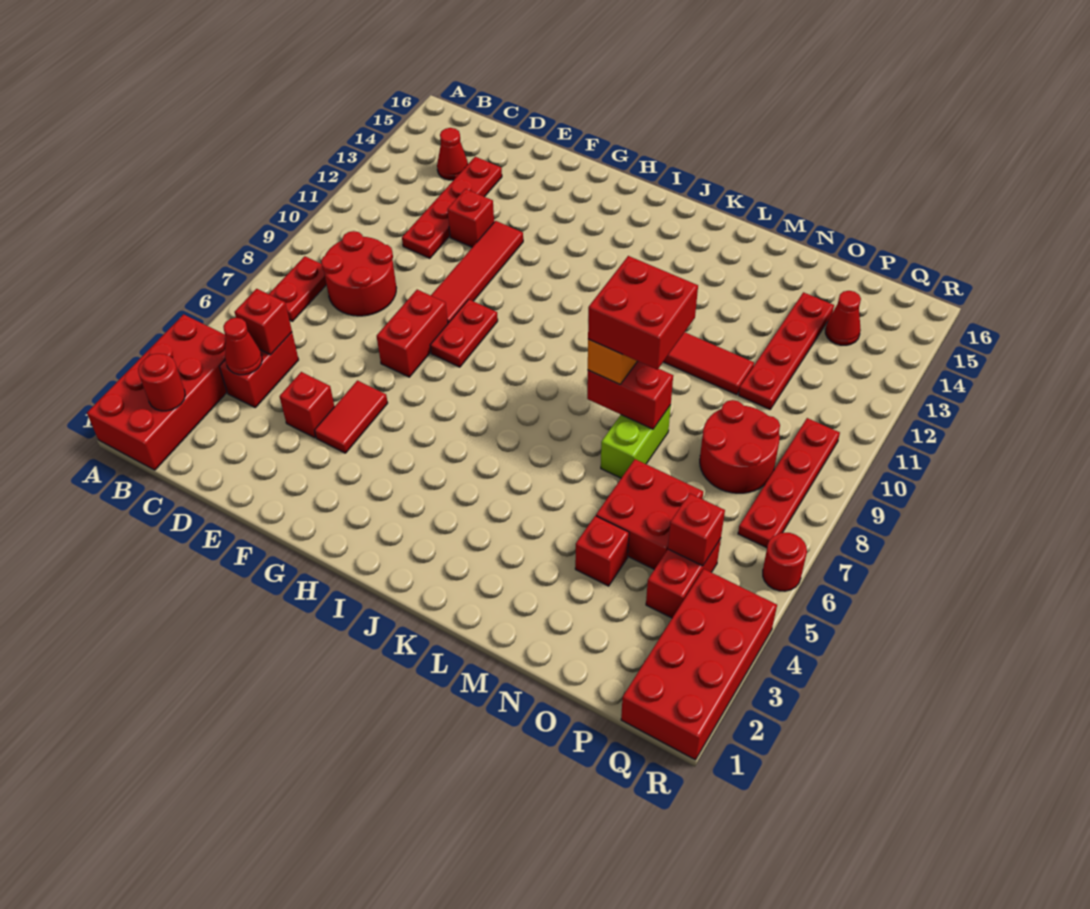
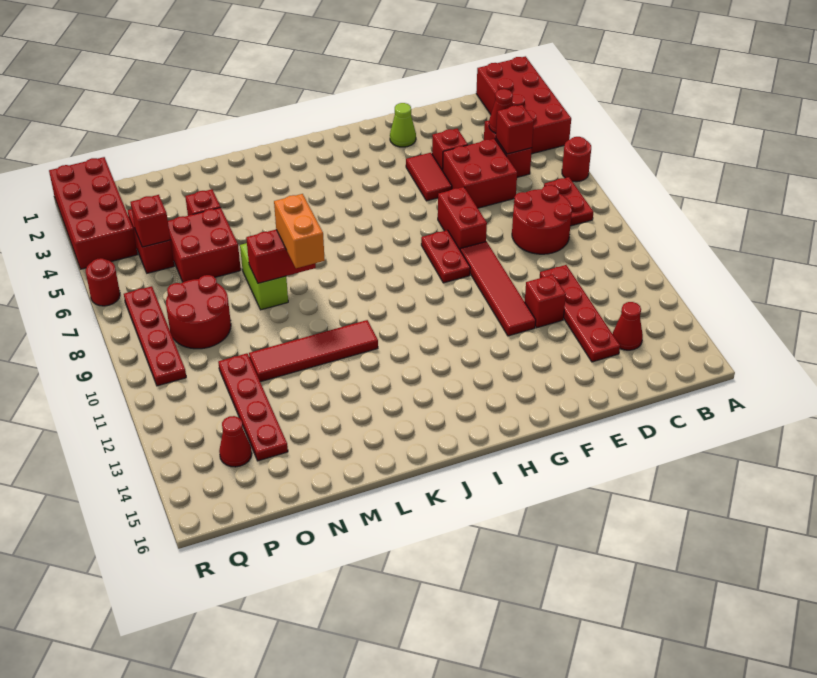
red 1x1 round brick [138,354,185,411] -> red 1x1 round brick moved to [562,137,591,182]
none -> lime 1x1 cone [390,103,416,147]
red 2x2 brick [588,256,698,370] -> red 2x2 brick moved to [443,139,517,208]

